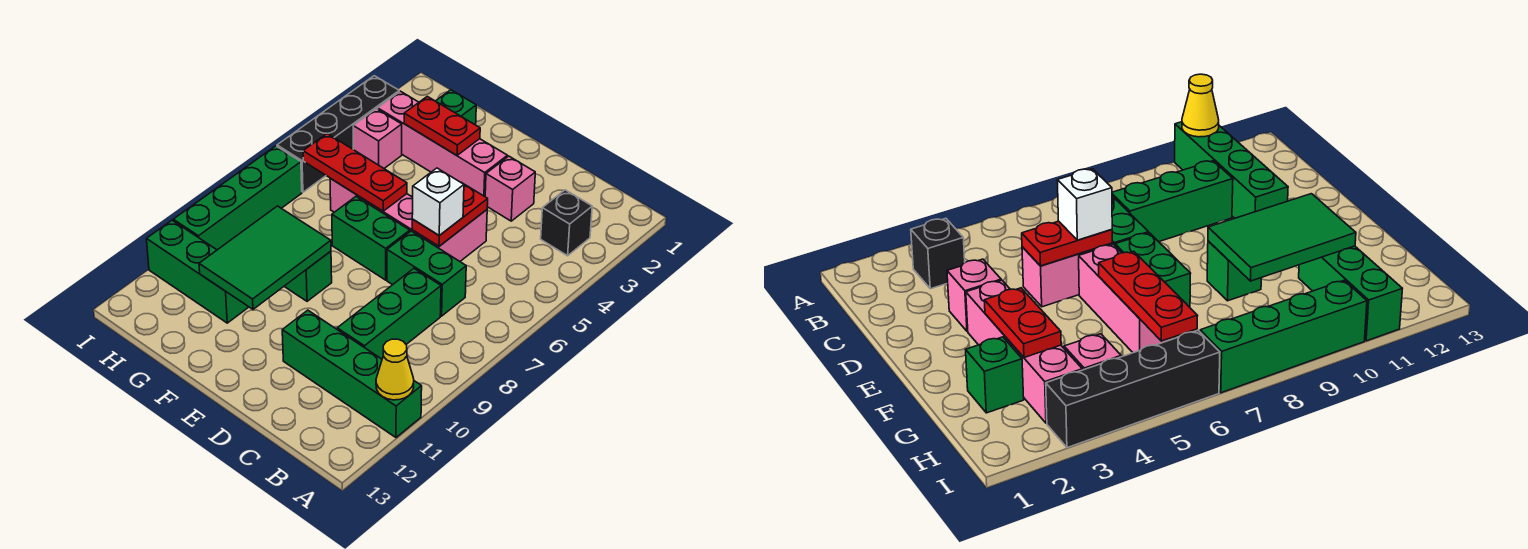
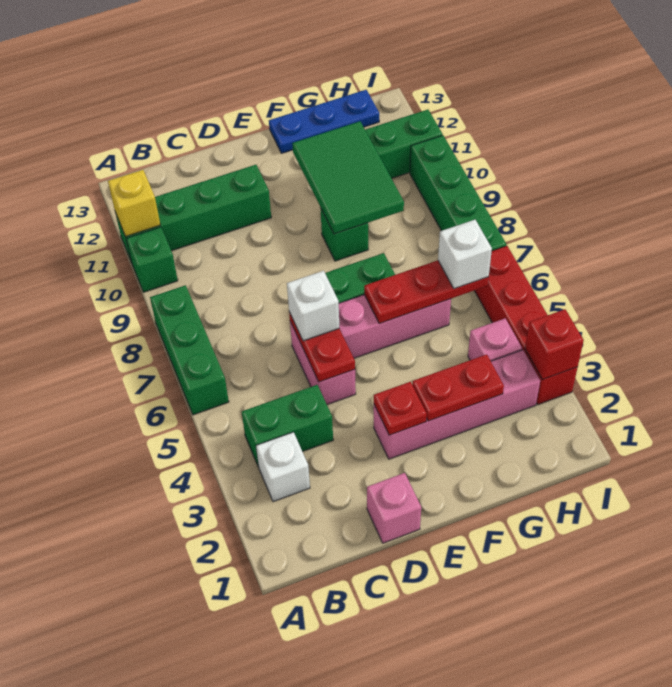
yellow 1x1 cone [376,339,414,400] -> yellow 1x1 brick [108,170,160,236]
black 1x1 brick [541,190,592,256] -> white 1x1 brick [256,432,310,502]
green 1x2 brick [387,231,466,316] -> green 1x2 brick moved to [242,385,333,467]
green 1x3 brick [337,269,441,359] -> green 1x3 brick moved to [150,285,229,415]
pink 1x1 brick [485,156,535,221] -> pink 1x1 brick moved to [367,473,421,543]
none -> red 1x1 plate [374,382,427,435]
none -> blue 1x3 plate [269,90,379,153]
green 1x1 brick [436,90,476,125] -> green 1x1 brick moved to [126,227,178,292]
none -> white 1x1 brick [438,220,492,289]
black 1x4 brick [277,76,399,192] -> red 1x4 brick [475,246,578,404]
none -> red 1x1 brick [525,309,584,380]

